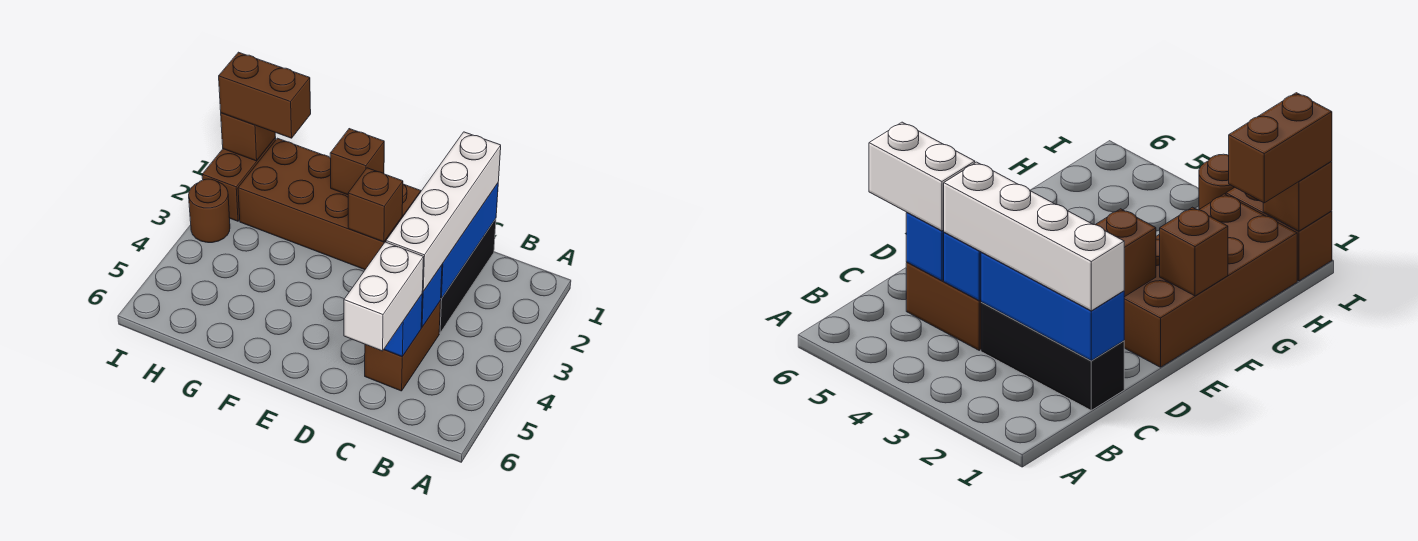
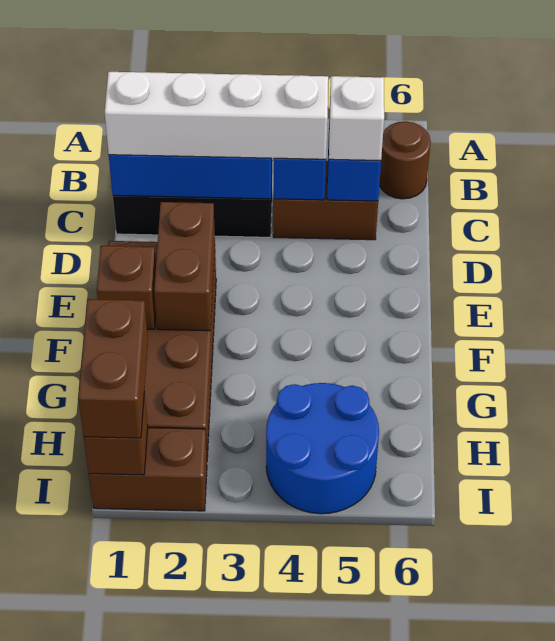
white 1x2 brick [344,242,424,351] -> white 1x1 brick [329,76,384,161]
brown 1x1 brick [348,168,403,242] -> brown 1x2 brick [154,202,215,331]
none -> blue 2x2 round brick [266,383,379,514]
brown 1x1 round brick [189,179,230,243] -> brown 1x1 round brick moved to [379,121,431,199]

